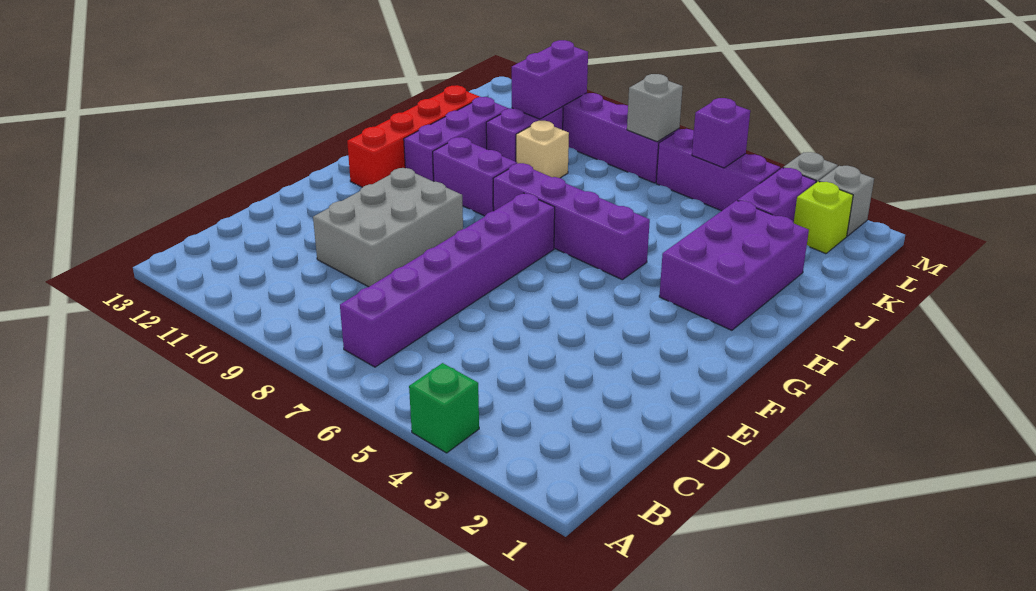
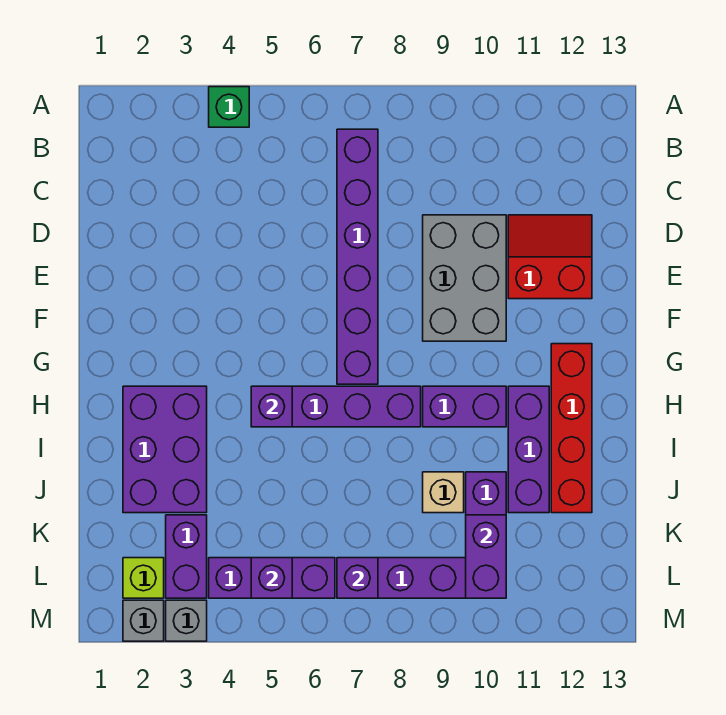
none -> red 2x2 slope [508,215,592,299]
none -> purple 1x1 brick [251,386,292,427]
grey 1x1 brick [627,74,683,142] -> purple 1x1 brick [337,558,378,598]

